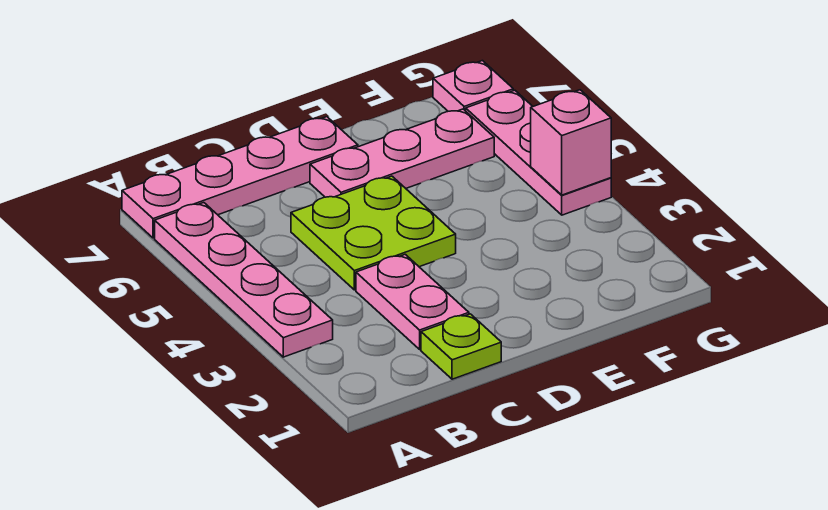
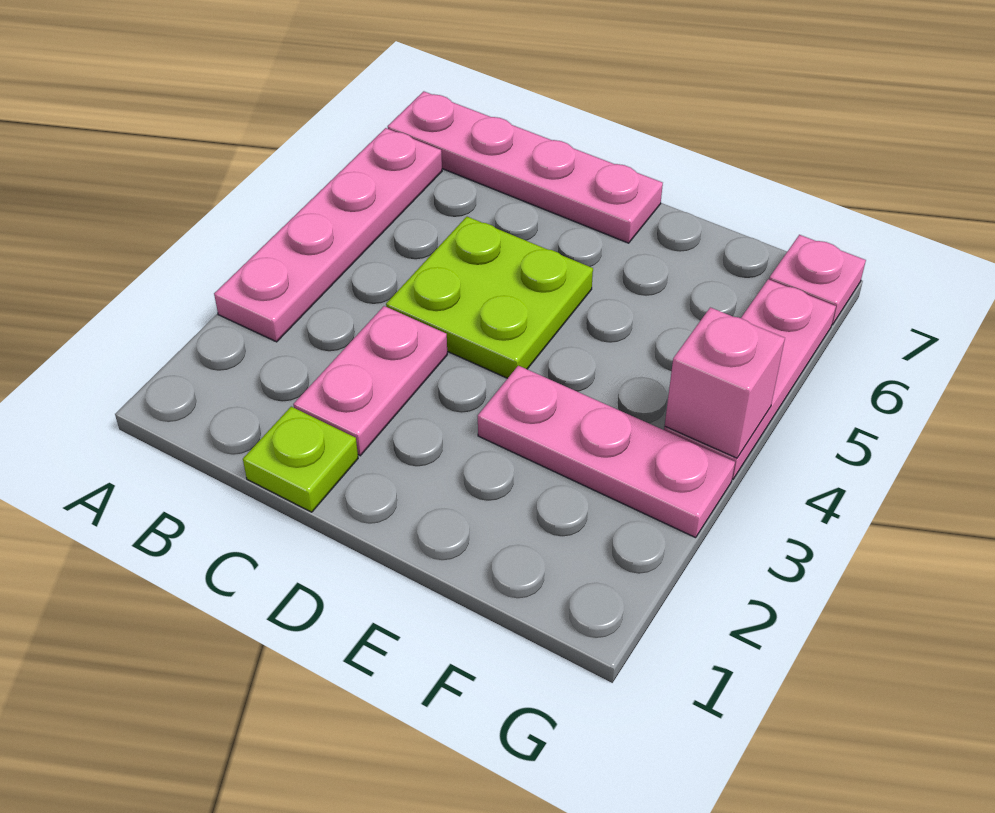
pink 1x3 plate [310,109,494,197] -> pink 1x3 plate moved to [478,366,735,538]

